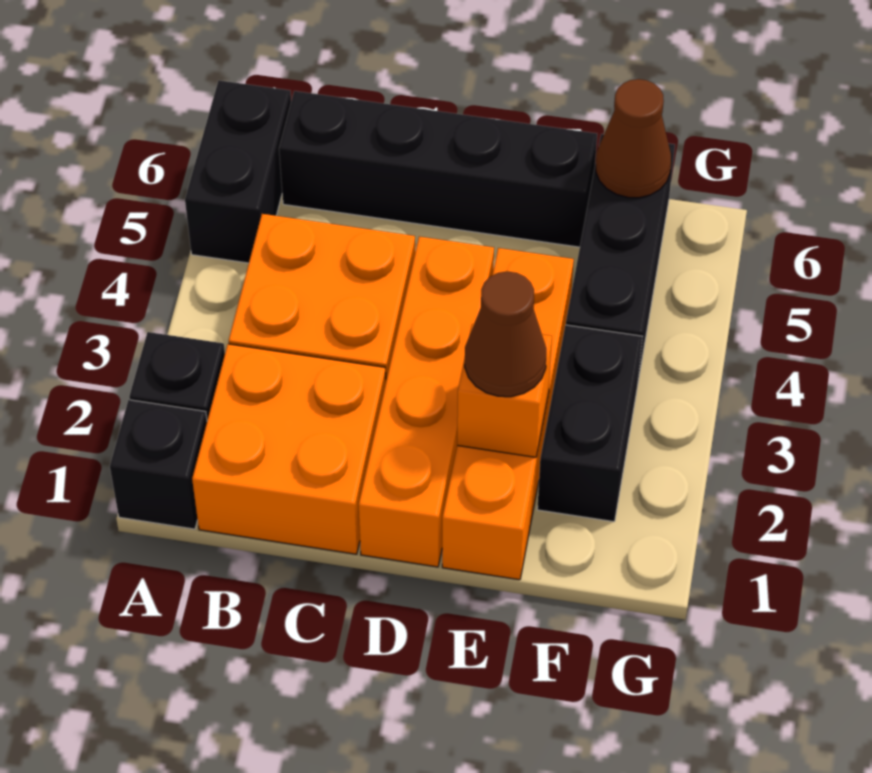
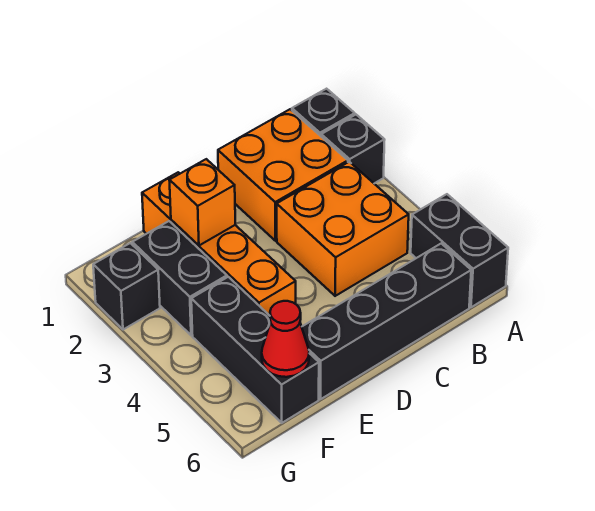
orange 1x4 brick [359,236,494,567] -> none
brown 1x1 cone [465,272,546,397] -> none
brown 1x1 cone [596,79,671,198] -> red 1x1 cone [262,301,309,377]
none -> black 1x1 brick [93,243,160,330]

